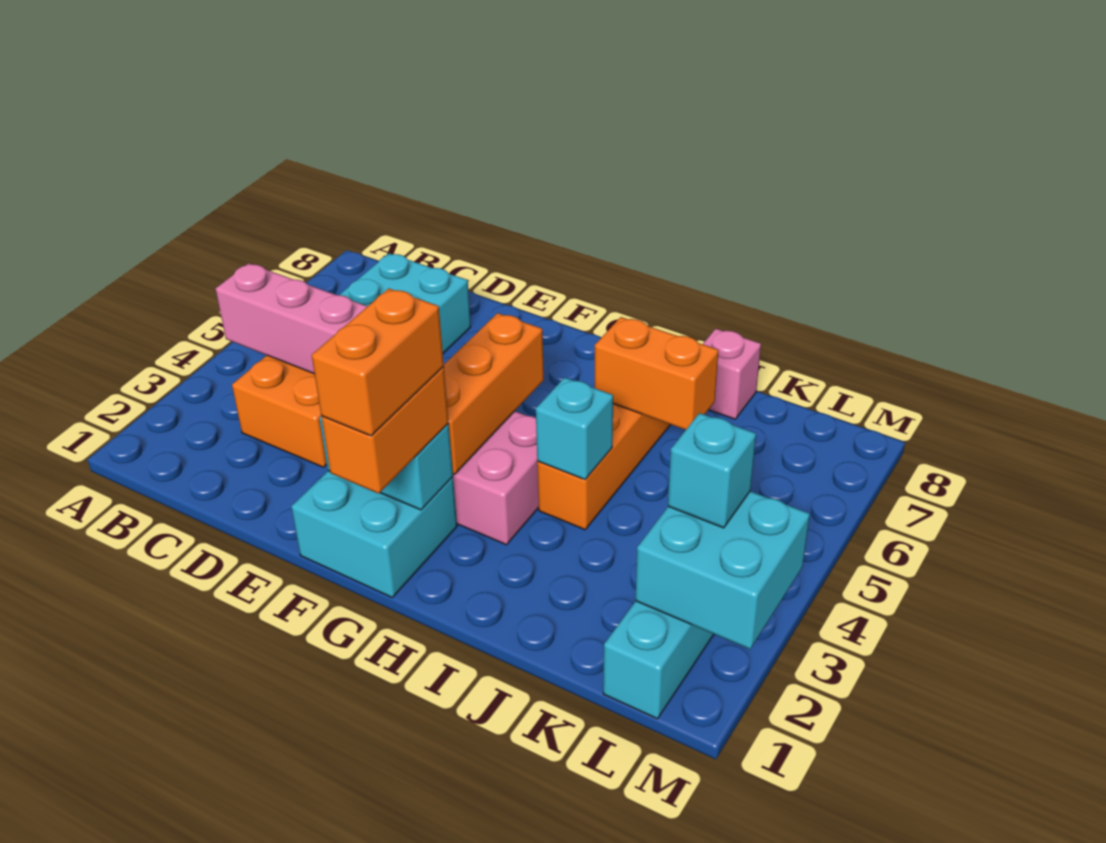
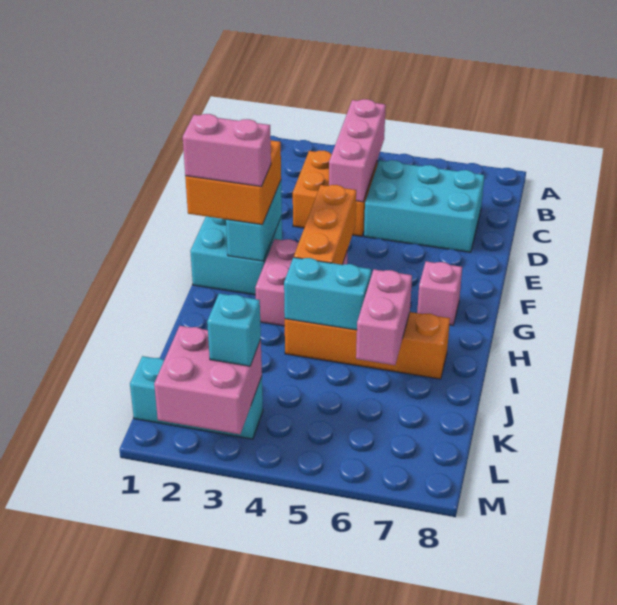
orange 1x2 brick [321,367,449,493] -> orange 2x2 brick [185,140,281,225]
orange 1x2 brick [312,288,444,436] -> pink 1x2 brick [183,114,271,187]
orange 1x3 brick [444,313,544,475] -> orange 1x3 brick turned to [294,185,356,265]
cyan 1x1 brick [536,377,613,480] -> cyan 1x2 brick [284,257,371,330]
orange 1x2 brick [595,317,719,430] -> pink 1x2 brick [356,270,412,365]
pink 1x1 brick [703,329,761,419] -> pink 1x1 brick moved to [417,261,462,325]
cyan 2x2 brick [635,491,810,649] -> pink 2x2 brick [154,326,262,434]

